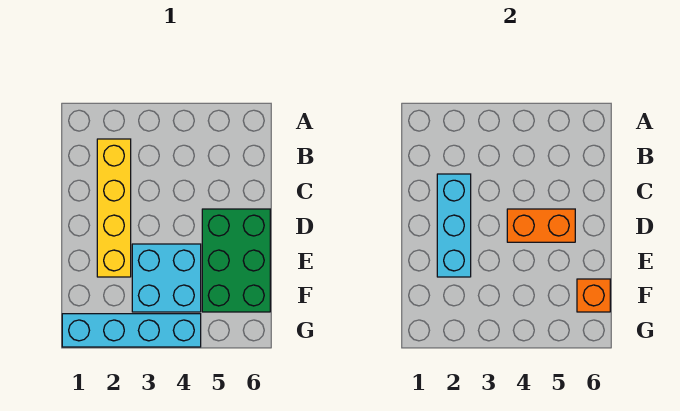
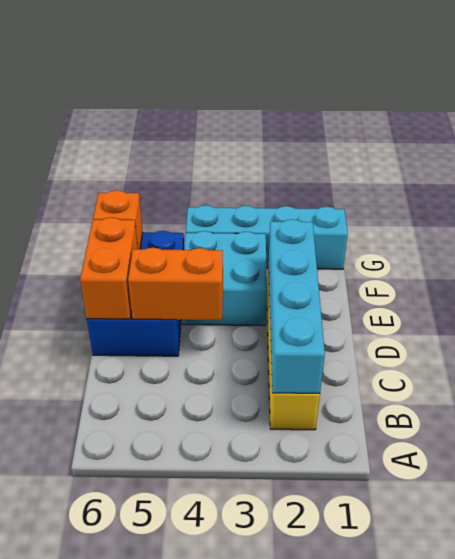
cyan 1x3 brick [437,174,471,277] -> cyan 1x4 brick [268,219,325,393]
green 2x3 brick [202,209,270,312] -> blue 2x3 brick [87,231,184,356]
none -> orange 1x2 brick [80,218,138,319]

